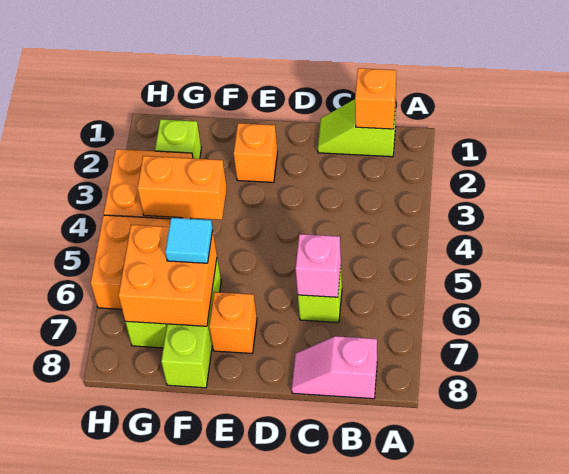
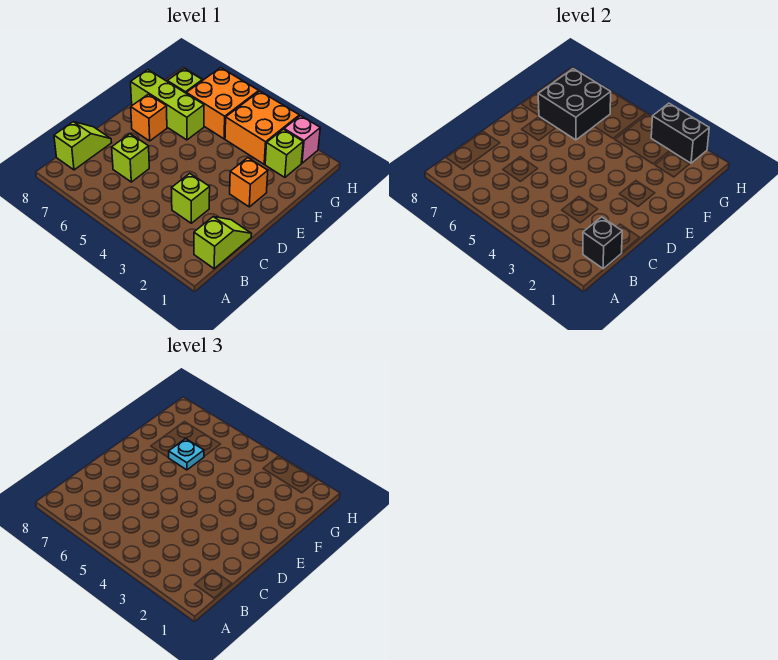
orange 1x1 brick [355,68,396,129] -> black 1x1 brick [583,217,622,269]
pink 1x2 slope [292,336,377,399] -> lime 1x2 slope [54,122,111,170]
none -> lime 1x1 brick [172,174,210,223]
pink 1x1 brick [296,234,341,297] -> pink 1x1 brick moved to [284,116,320,163]
orange 1x2 brick [138,156,227,220] -> none
orange 2x2 brick [118,225,217,326] -> black 2x2 brick [538,69,611,140]
cyan 1x1 tile [165,218,213,263] -> cyan 1x1 plate [169,439,204,470]
none -> black 1x2 brick [651,103,709,163]

